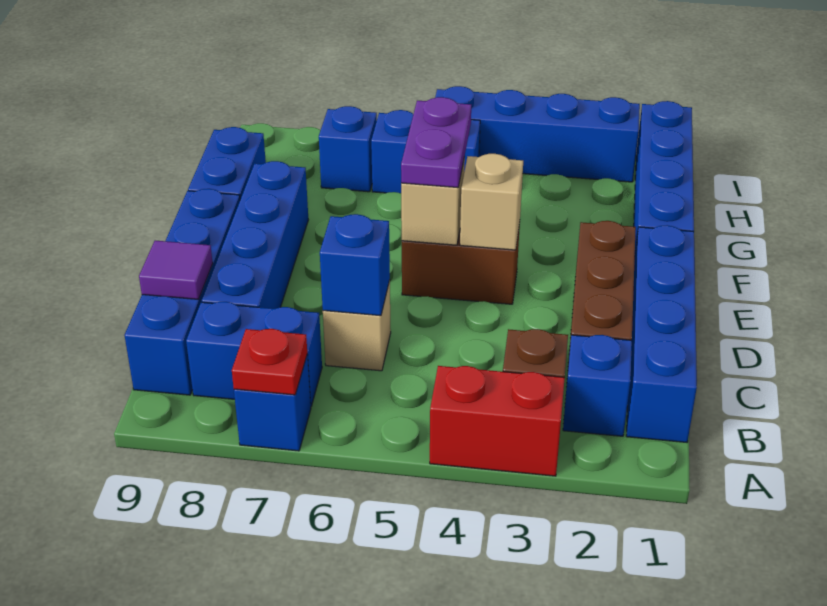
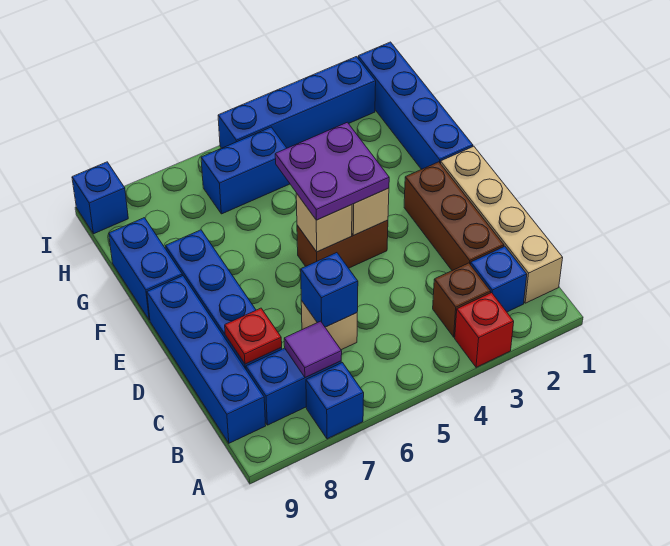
red 1x2 brick [430,366,565,476] -> red 1x1 brick [455,293,514,367]
red 1x1 plate [232,329,307,395] -> red 1x1 plate moved to [225,308,282,364]
blue 1x4 brick [626,225,697,442] -> tan 1x4 brick [441,146,563,303]
purple 1x1 tile [139,241,213,299] -> purple 1x1 tile moved to [284,321,342,378]
purple 1x2 plate [401,97,471,188] -> purple 2x2 plate [275,122,389,220]
blue 1x1 brick [319,106,377,192] -> blue 1x1 brick moved to [72,162,128,234]

